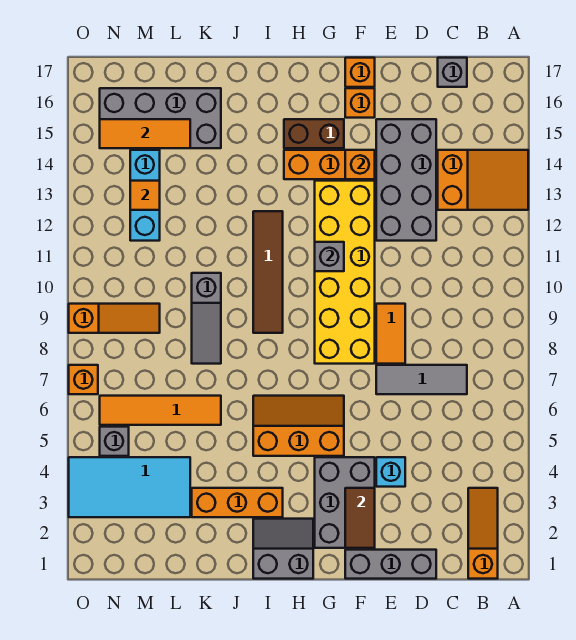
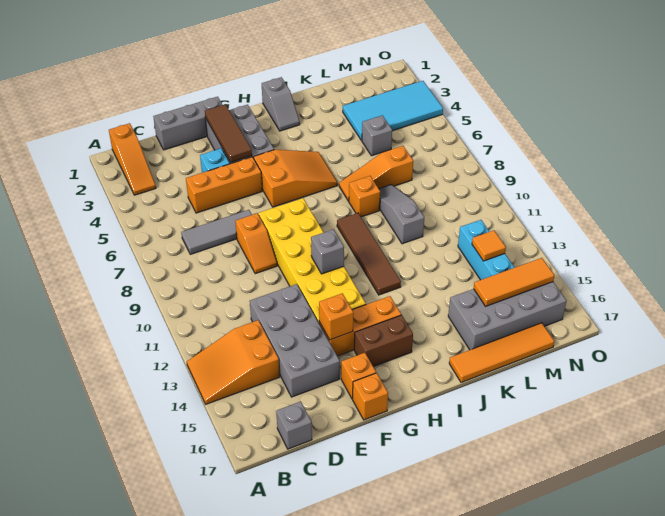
orange 1x2 tile [376,304,405,364] -> orange 1x2 slope [235,213,277,274]
brown 1x2 tile [345,488,375,548] -> brown 1x3 tile [205,104,252,162]
orange 2x3 slope [253,396,344,456] -> orange 2x3 slope turned to [254,150,337,207]
grey 2x2 slope [253,519,313,579] -> grey 1x2 slope [262,77,300,131]
orange 1x3 brick [192,488,283,517] -> orange 1x3 brick moved to [186,157,262,213]
orange 1x4 tile [100,396,221,425] -> orange 1x4 tile moved to [449,323,554,382]
orange 1x3 slope [69,304,160,333] -> orange 1x3 slope moved to [339,146,413,201]
grey 1x1 brick [100,427,129,456] -> grey 1x1 brick moved to [362,115,392,156]
orange 1x1 brick [69,365,98,394] -> orange 1x1 brick moved to [349,176,380,217]

